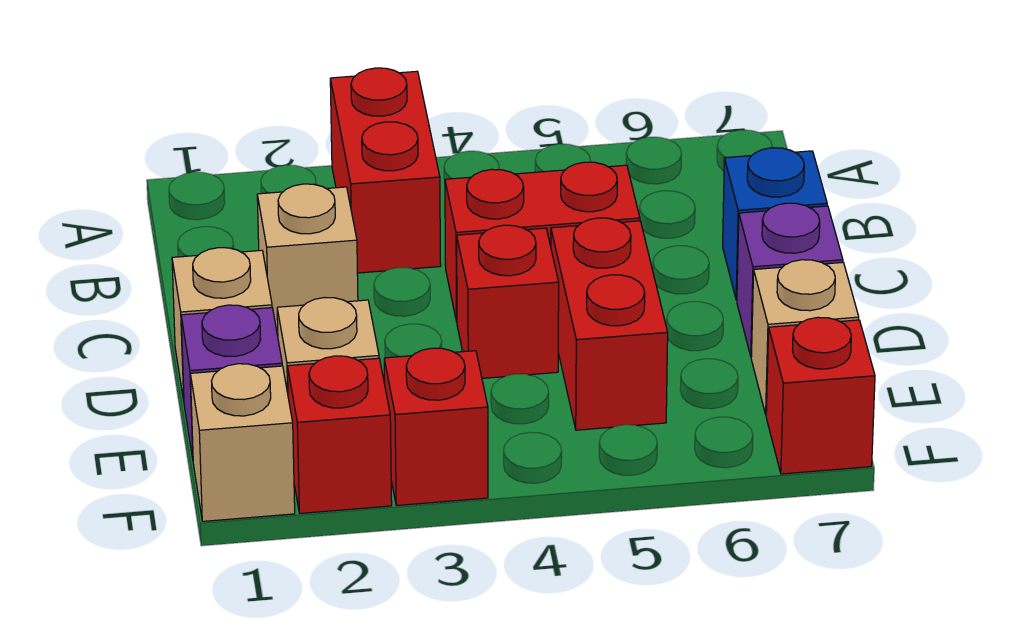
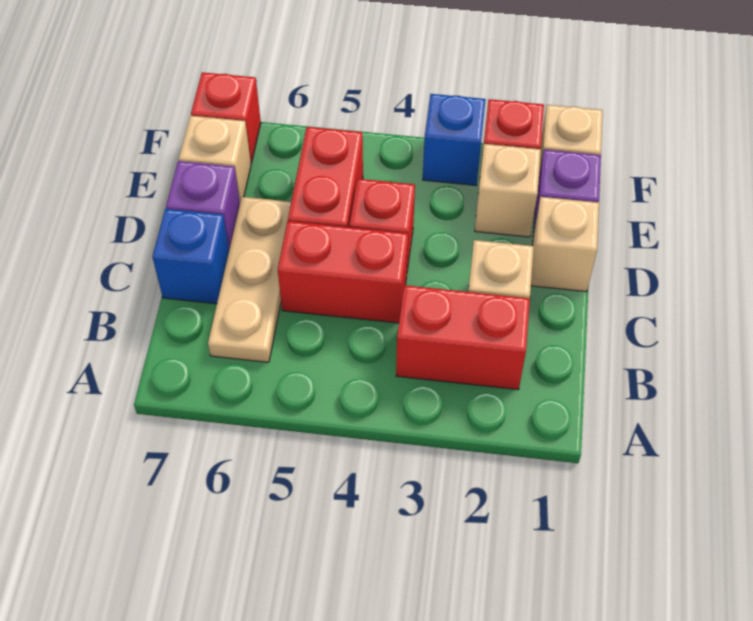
red 1x2 brick [330,68,441,273] -> red 1x2 brick turned to [396,285,530,390]
none -> tan 1x3 plate [208,197,291,362]
red 1x1 brick [384,348,488,506] -> blue 1x1 brick [423,94,486,185]

